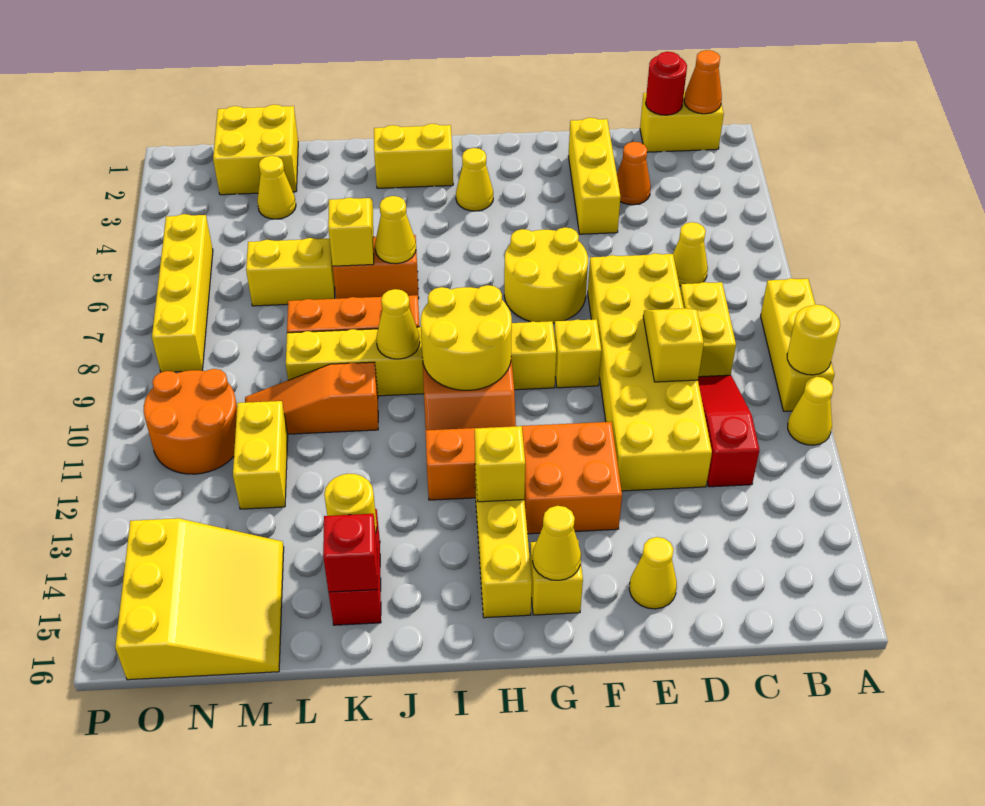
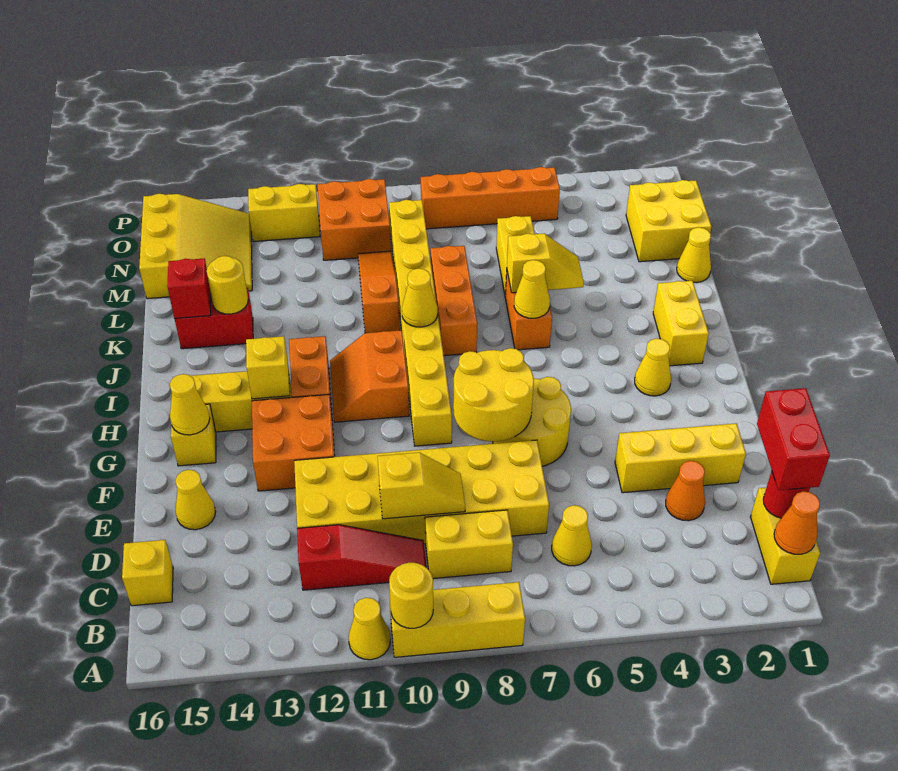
none -> red 1x2 brick [757,388,830,490]
yellow 1x1 brick [554,319,601,388] -> yellow 1x1 brick moved to [122,540,173,606]
yellow 1x6 brick [286,321,556,396] -> yellow 1x8 brick [389,200,452,446]
yellow 2x2 round brick [421,285,512,390] -> yellow 2x2 round brick moved to [453,348,534,442]
yellow 1x1 cone [257,156,296,219] -> yellow 1x1 cone moved to [677,227,711,283]
yellow 1x2 brick [233,401,288,509] -> yellow 1x2 brick moved to [248,184,320,242]
yellow 3x3 slope [115,518,284,680] -> yellow 3x3 slope turned to [139,194,252,299]
orange 2x2 round brick [144,369,237,474] -> orange 2x2 brick [318,179,391,260]
yellow 1x4 brick [152,214,213,372] -> orange 1x4 brick [421,167,560,229]

